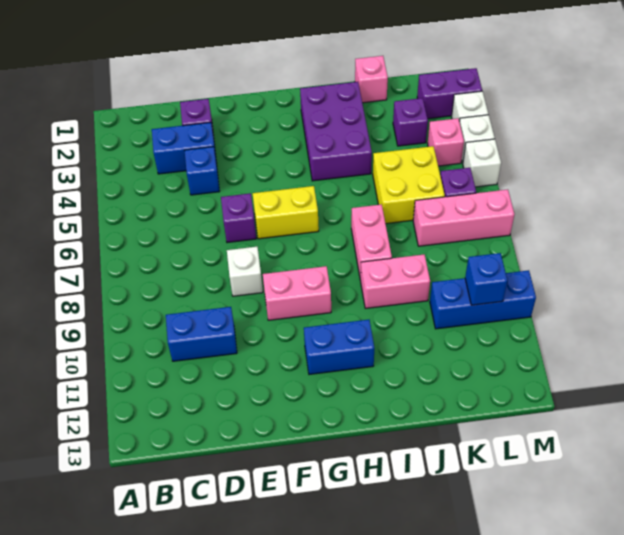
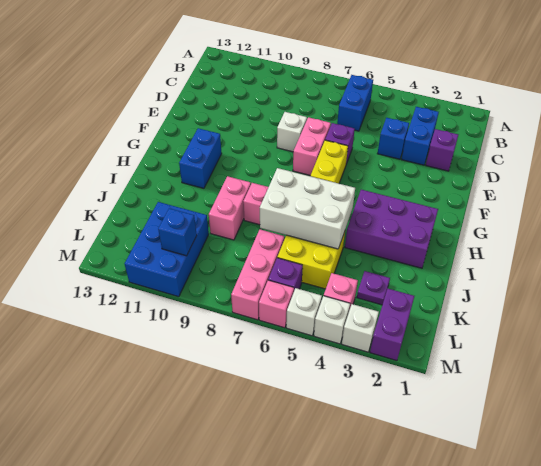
blue 1x2 brick [166,307,237,361] -> blue 1x2 brick moved to [337,75,373,131]
pink 1x2 brick [263,266,331,320] -> pink 1x2 brick moved to [293,117,331,175]
none -> white 2x3 brick [260,168,355,249]
pink 1x1 brick [355,56,388,103] -> pink 1x1 brick moved to [259,280,294,328]
purple 1x1 brick [393,98,428,146] -> purple 1x1 plate [357,271,390,305]
blue 1x3 brick [430,270,536,329] -> blue 2x3 brick [125,202,209,297]

